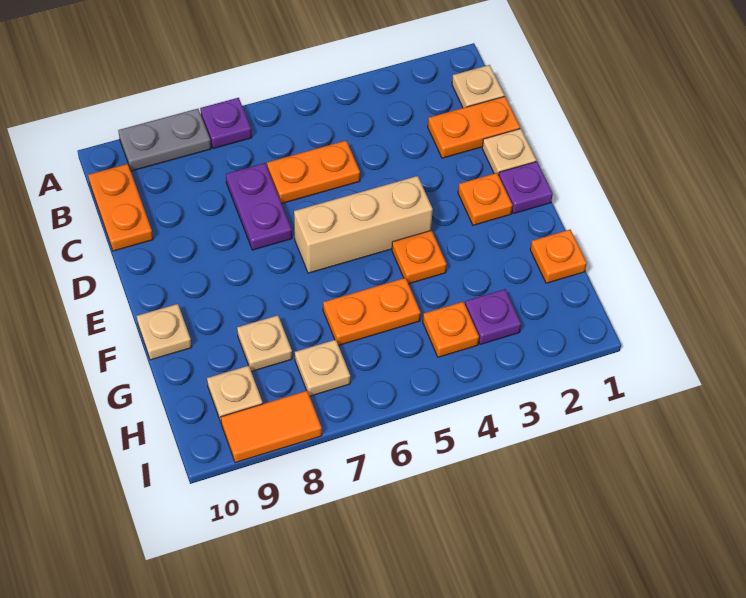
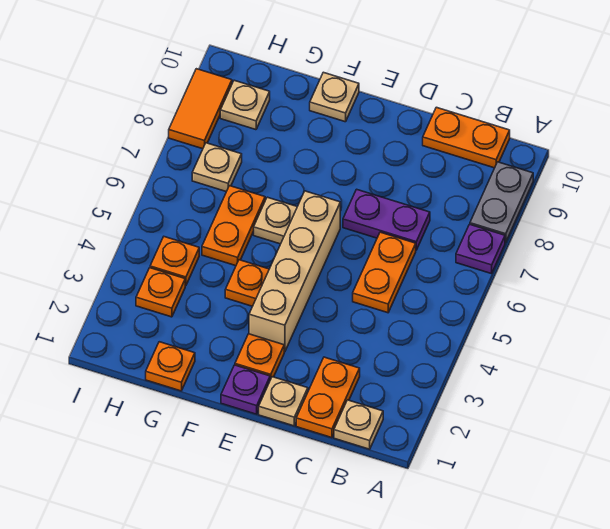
tan 1x3 brick [294,176,433,273] -> tan 1x4 brick [249,191,340,352]
tan 1x1 plate [237,315,292,372] -> tan 1x1 plate moved to [254,197,297,244]
purple 1x1 plate [465,289,521,345] -> orange 1x1 plate [136,268,185,317]

